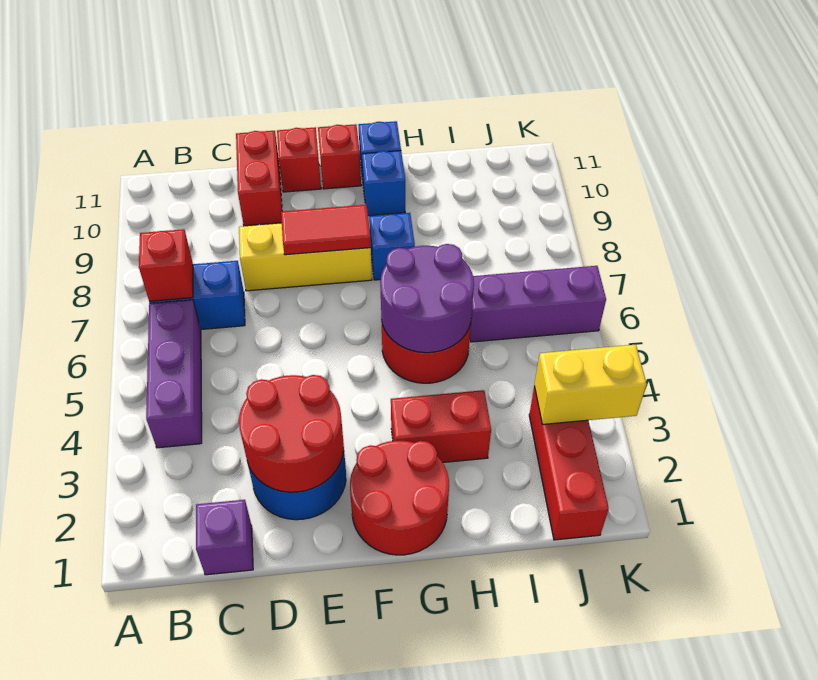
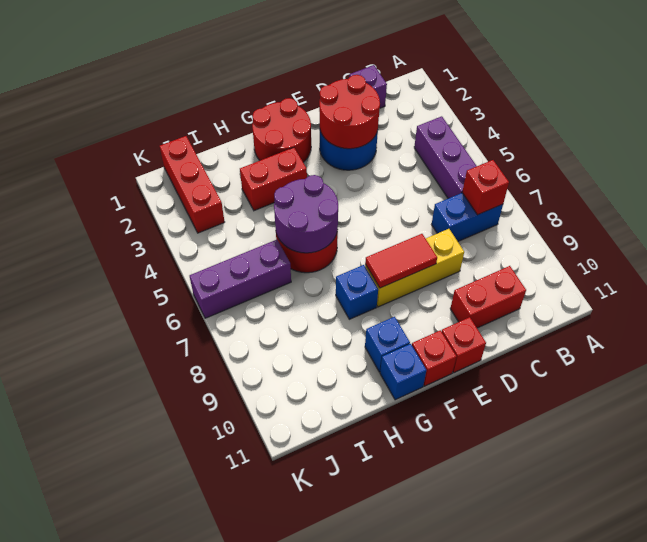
red 1x2 brick [236,131,282,226] -> red 1x2 brick turned to [450,266,526,328]
yellow 1x2 brick [534,345,647,425] -> none

